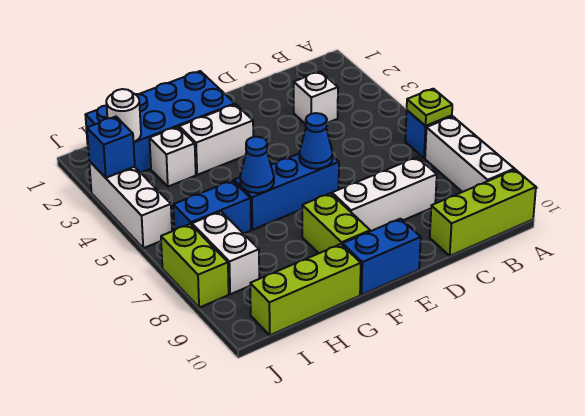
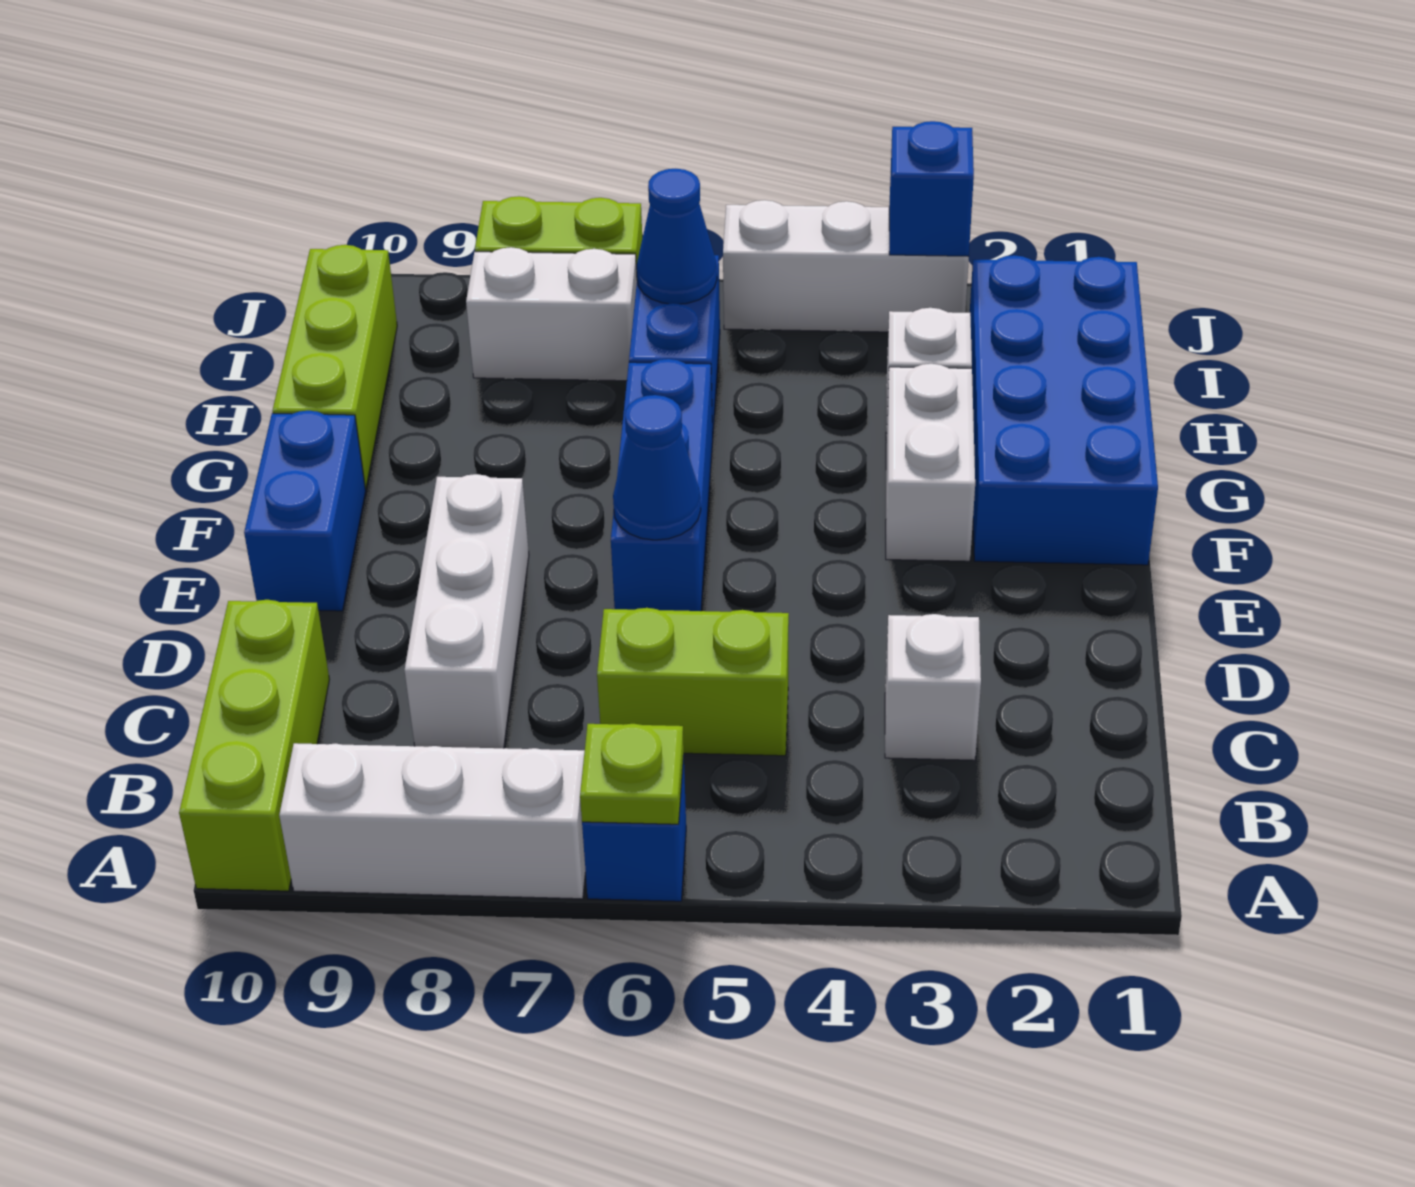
lime 1x2 brick [302,193,370,253] -> lime 1x2 brick moved to [597,608,789,756]
blue 1x1 cone [240,137,274,193] -> blue 1x1 cone moved to [637,169,717,304]
white 1x1 round brick [106,89,141,142] -> none

